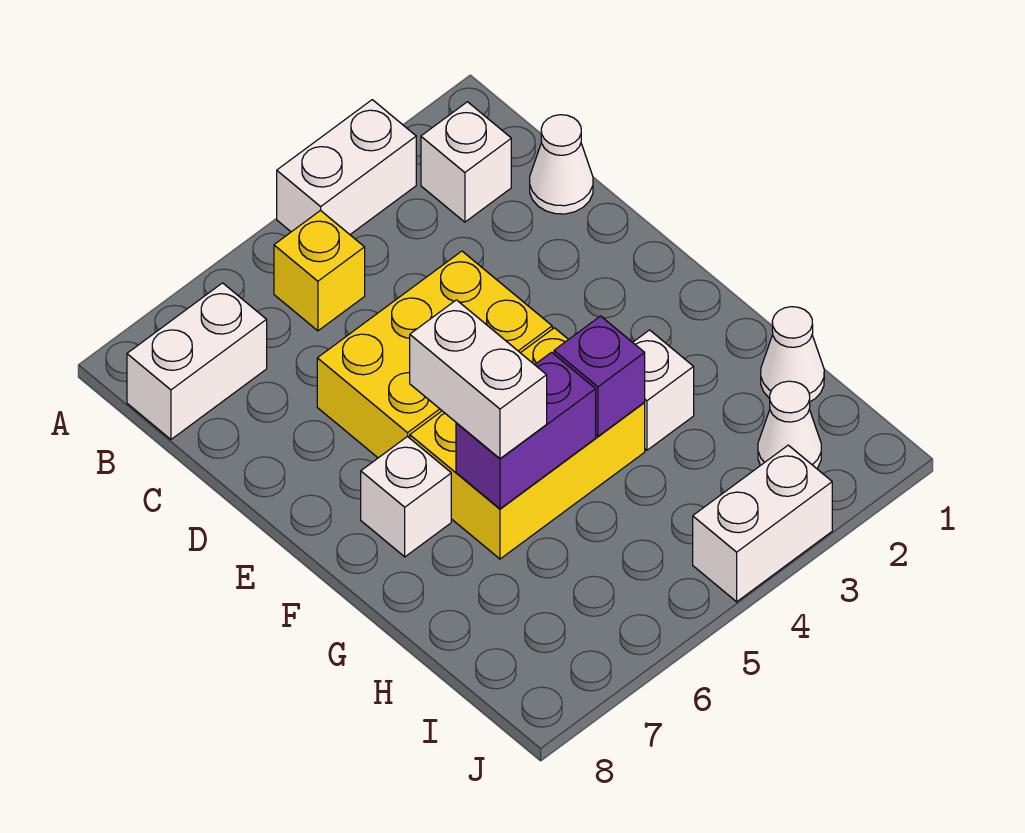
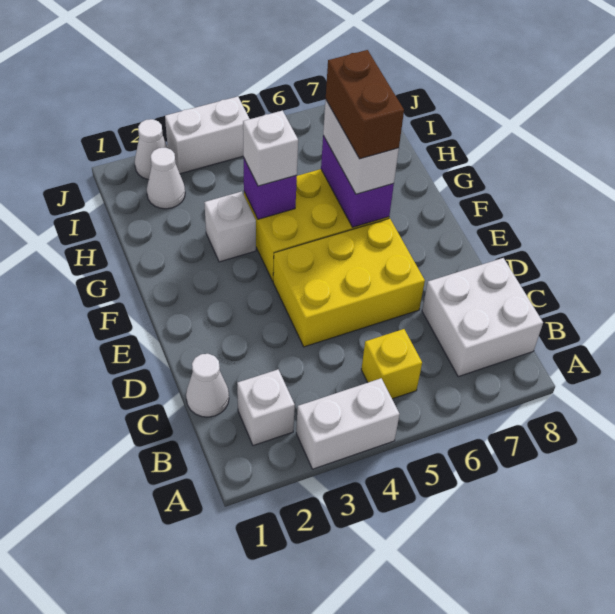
white 1x2 brick [127,283,267,439] -> white 2x2 brick [422,258,543,377]
none -> brown 1x2 brick [326,50,404,159]
white 1x1 brick [361,436,451,557] -> white 1x1 brick moved to [243,111,298,186]
purple 1x2 brick [456,352,596,509] -> purple 1x2 brick turned to [321,136,394,227]
white 1x1 cone [761,307,824,401] -> white 1x1 cone moved to [135,119,168,180]

